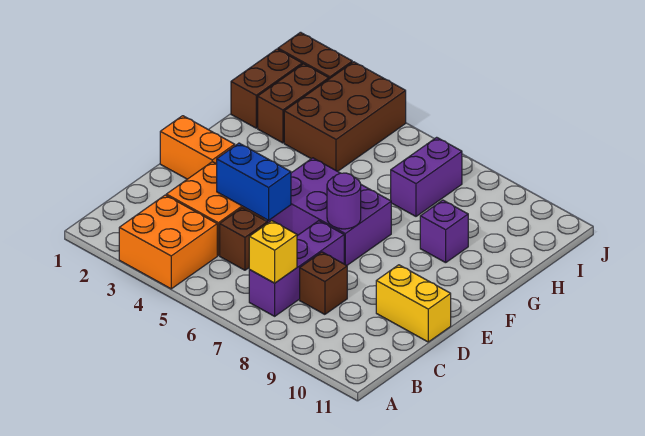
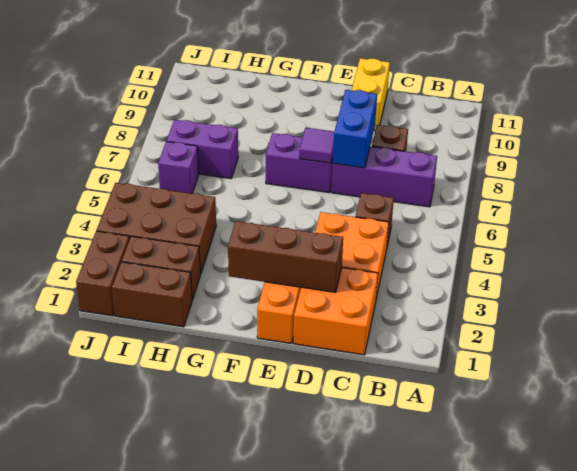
orange 2x2 brick [119,195,217,289] -> orange 2x2 brick moved to [294,268,378,355]
yellow 1x1 brick [249,221,297,283] -> none
none -> brown 1x3 brick [228,221,343,292]
blue 1x2 brick [217,143,291,220] -> blue 1x2 brick moved to [333,90,377,168]
purple 2x3 brick [267,158,391,265] -> purple 1x2 brick [266,133,333,193]
purple 1x1 round brick [327,173,361,229] -> purple 1x1 tile [299,128,334,163]
purple 1x1 brick [420,200,468,263] -> purple 1x1 brick moved to [158,141,199,194]

